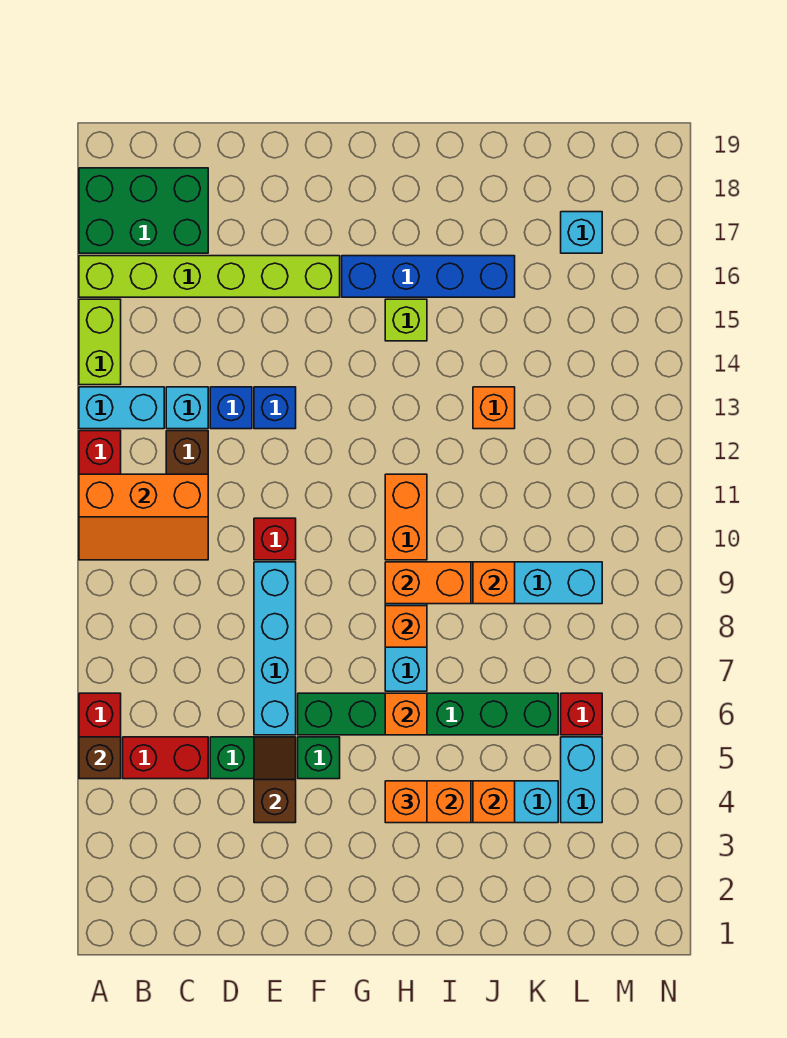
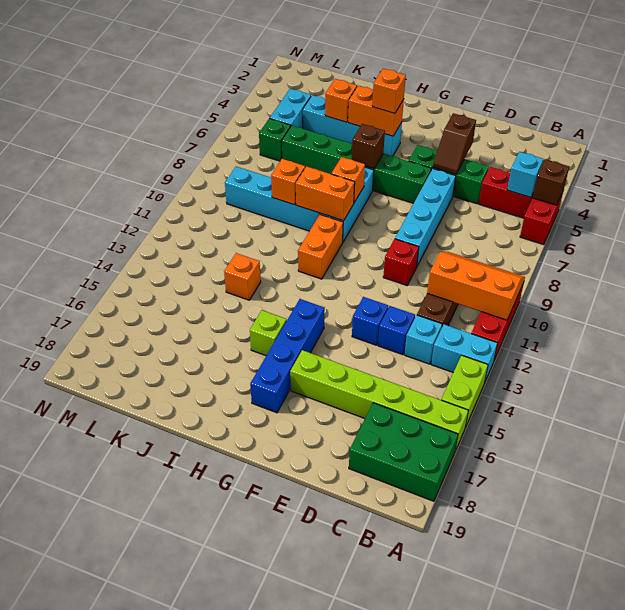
blue 1x4 brick [342,256,515,297] -> blue 1x4 brick turned to [250,299,325,413]
orange 1x1 brick [385,693,427,735] -> brown 1x1 brick [352,124,385,169]
red 1x1 brick [561,693,602,735] -> green 1x1 brick [259,118,291,161]
cyan 1x1 brick [561,212,602,253] -> cyan 1x1 brick moved to [507,152,543,197]

